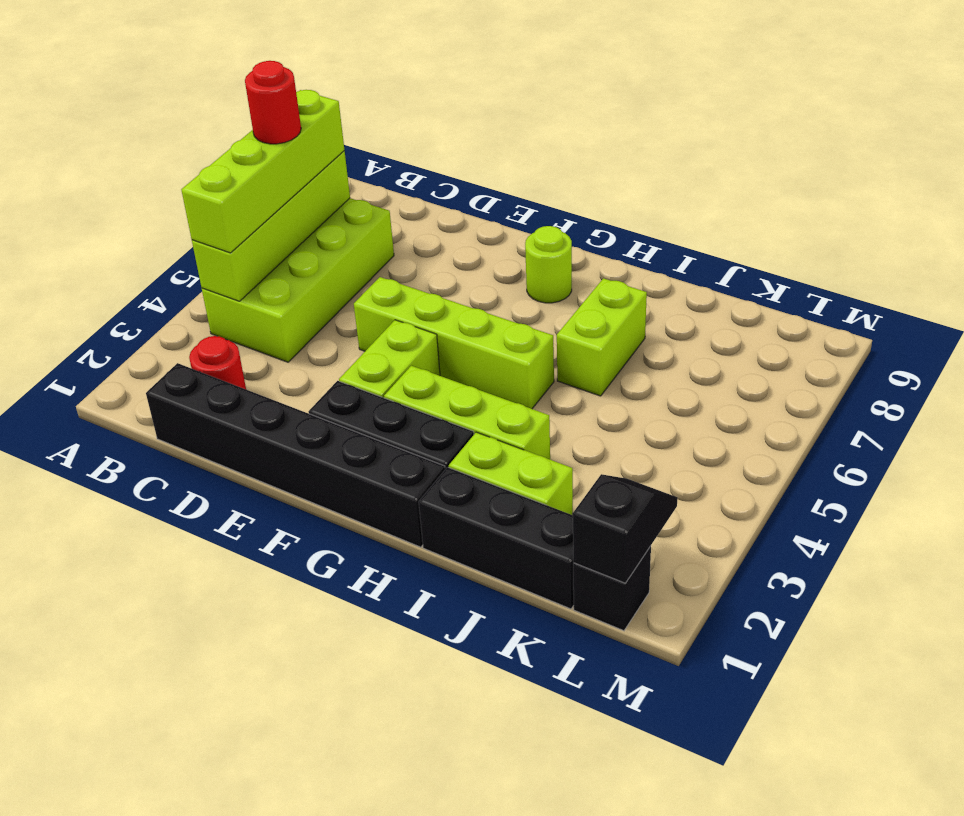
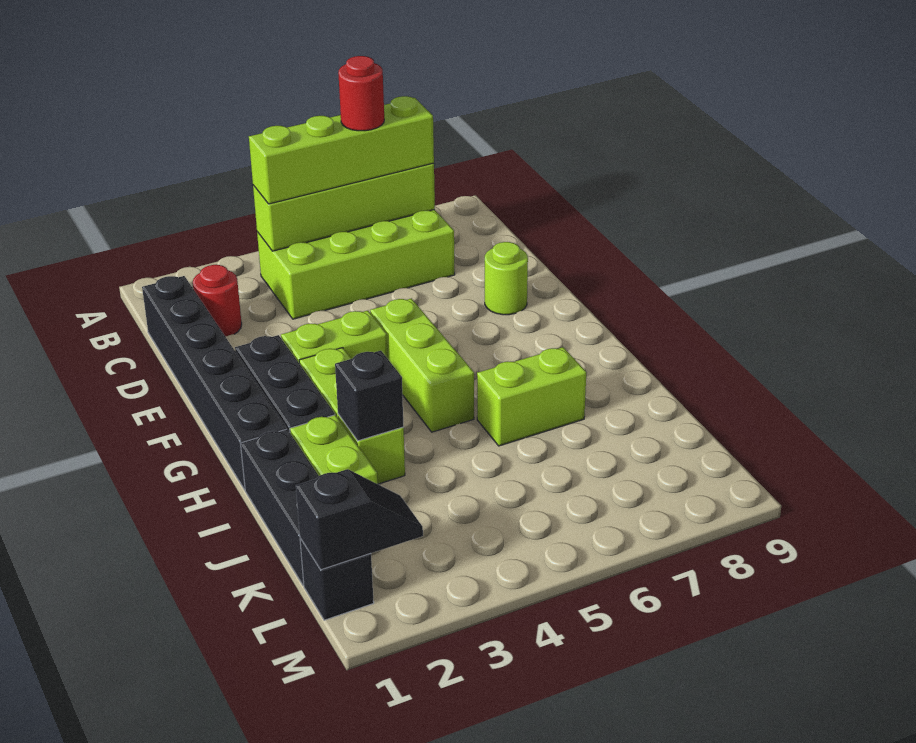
lime 1x4 brick [354,277,554,409] -> lime 1x3 brick [370,298,474,432]
lime 1x1 round brick [525,226,572,303] -> lime 1x1 round brick moved to [485,242,528,315]
none -> black 1x1 brick [335,351,403,441]

